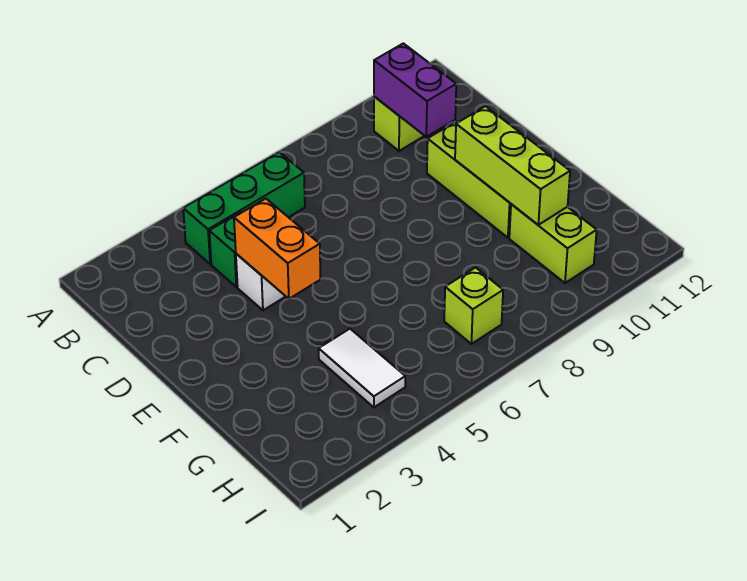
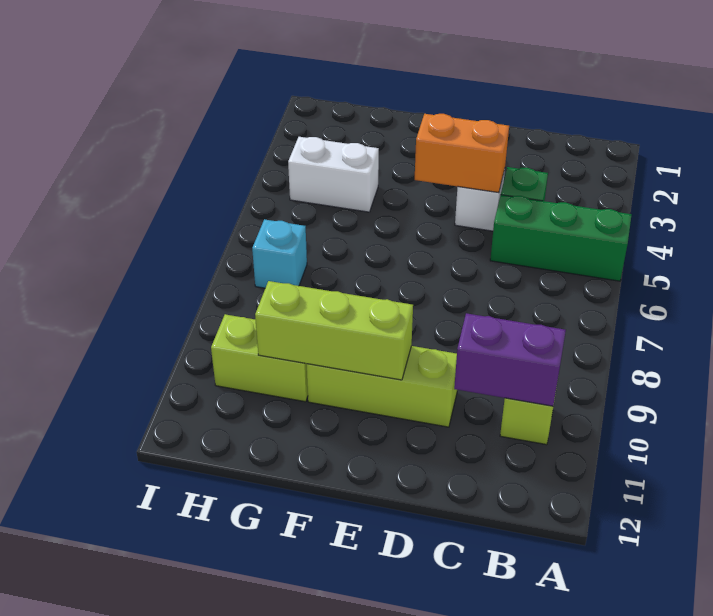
green 1x3 brick [183,152,305,264] -> green 1x3 brick turned to [490,195,632,281]
white 1x2 tile [319,329,405,407] -> white 1x2 brick [288,137,379,212]
lime 1x1 brick [444,268,503,344] -> cyan 1x1 brick [252,219,307,288]

